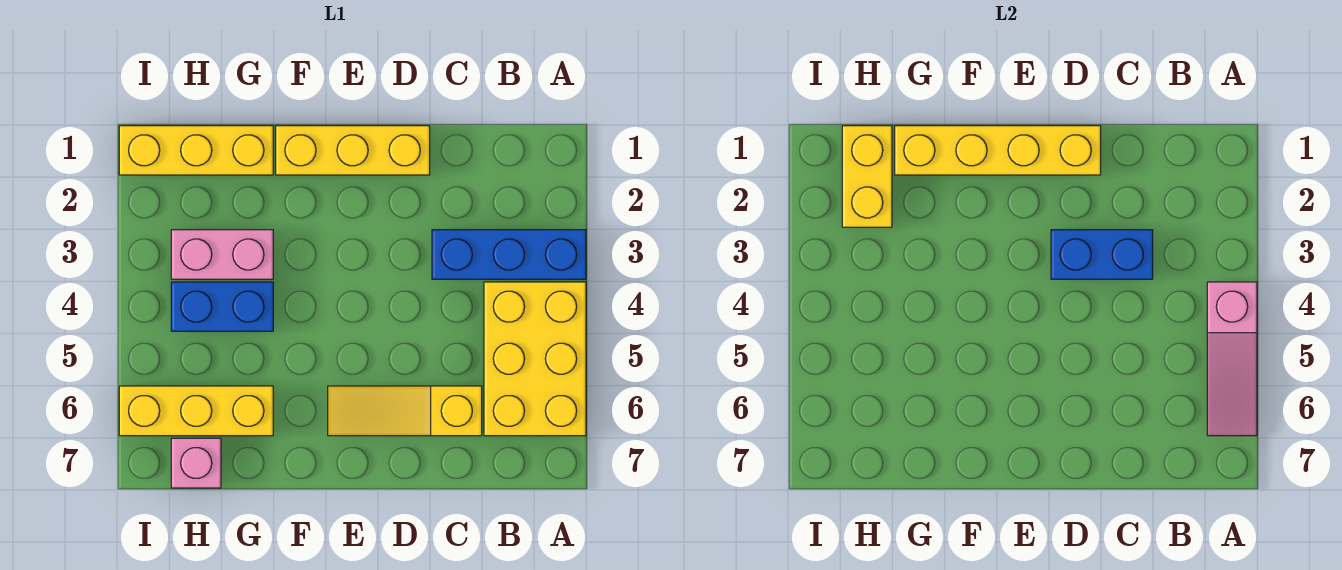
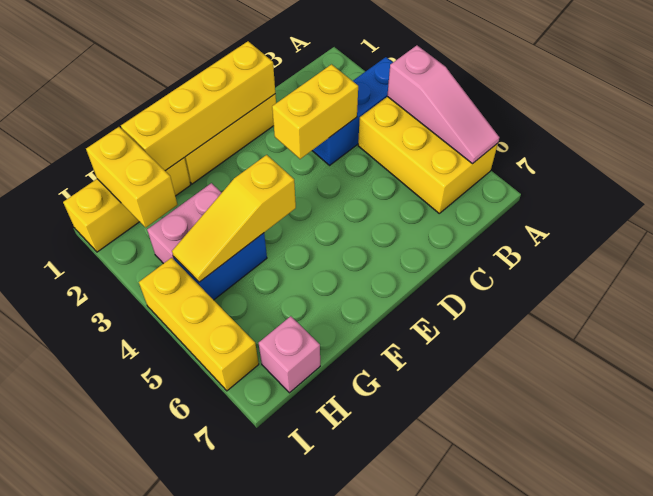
blue 1x2 brick [1051,230,1153,279] -> yellow 1x2 brick [272,64,358,159]
yellow 1x3 slope [328,386,482,436] -> yellow 1x3 slope moved to [172,155,296,282]
yellow 1x3 brick [119,386,273,436] -> yellow 1x3 brick turned to [139,258,259,391]

